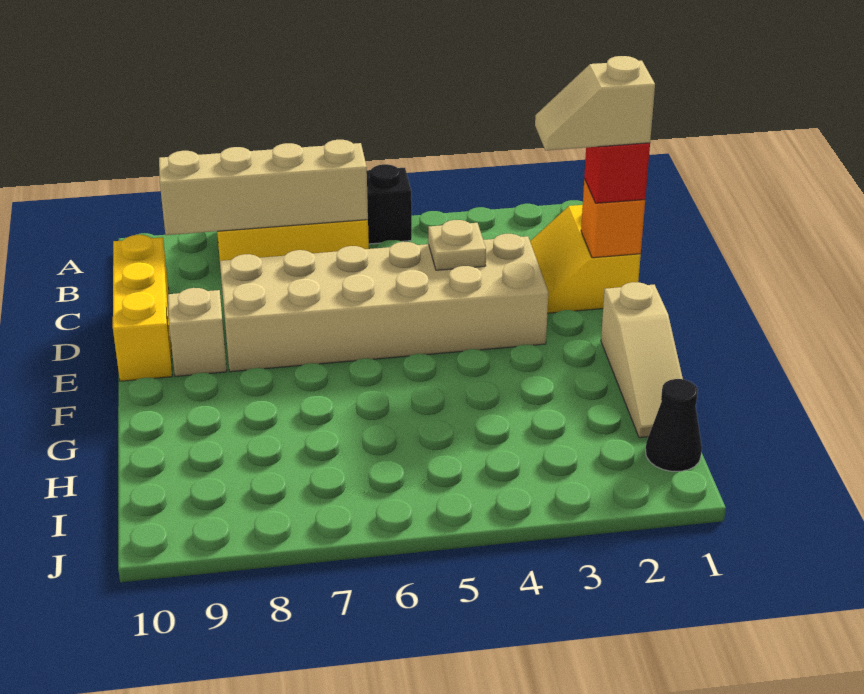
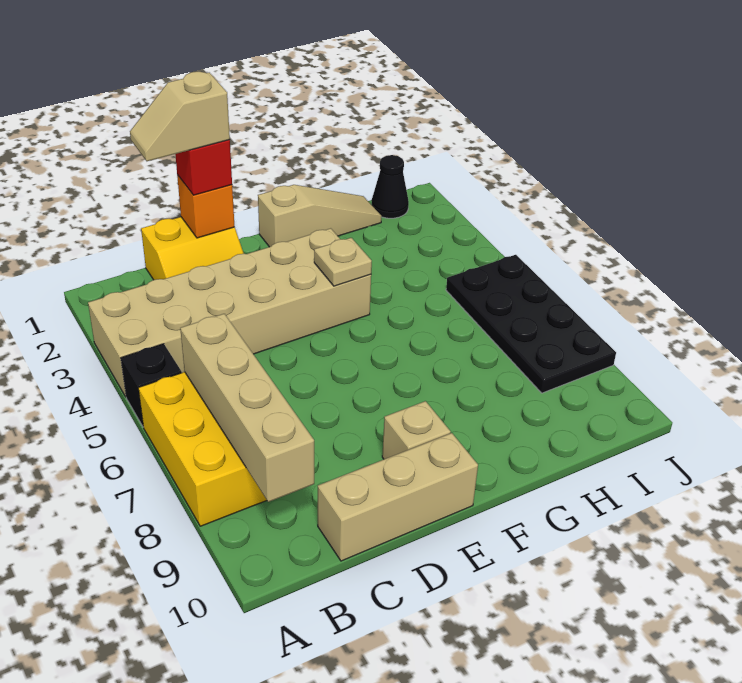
yellow 1x3 brick [113,235,172,381] -> tan 1x3 brick [318,433,478,561]
tan 1x2 slope [535,56,655,150] -> tan 1x2 slope turned to [130,72,230,161]
tan 2x6 brick [220,234,548,372] -> tan 2x6 brick turned to [88,228,371,397]
tan 1x1 plate [428,220,486,270] -> tan 1x1 plate moved to [314,238,372,286]
none -> black 2x4 plate [446,255,616,393]

